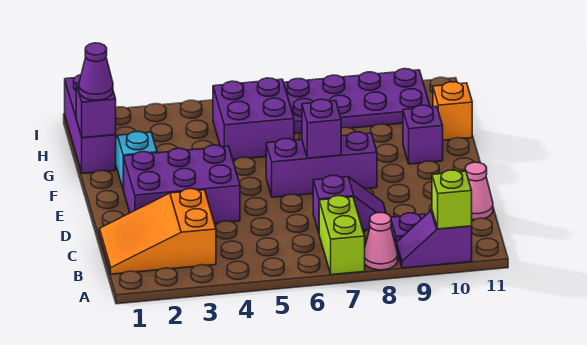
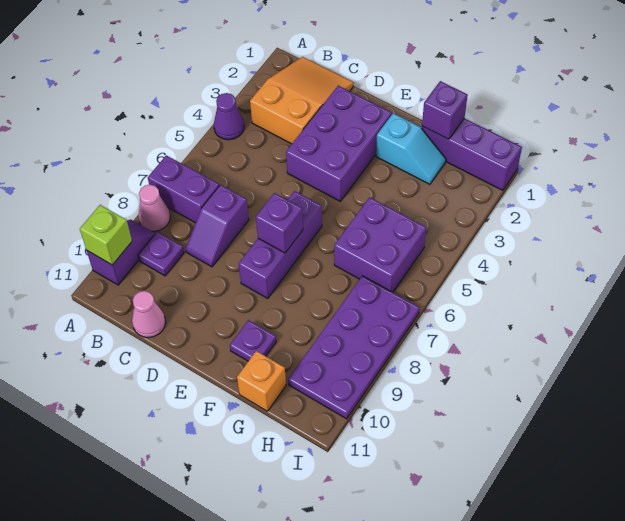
lime 1x2 brick [319,196,365,275] -> purple 1x2 brick [148,155,219,223]
purple 1x1 brick [403,105,443,164] -> purple 1x1 plate [230,320,276,361]
purple 1x1 cone [79,43,113,100] -> purple 1x1 cone moved to [214,93,244,140]

